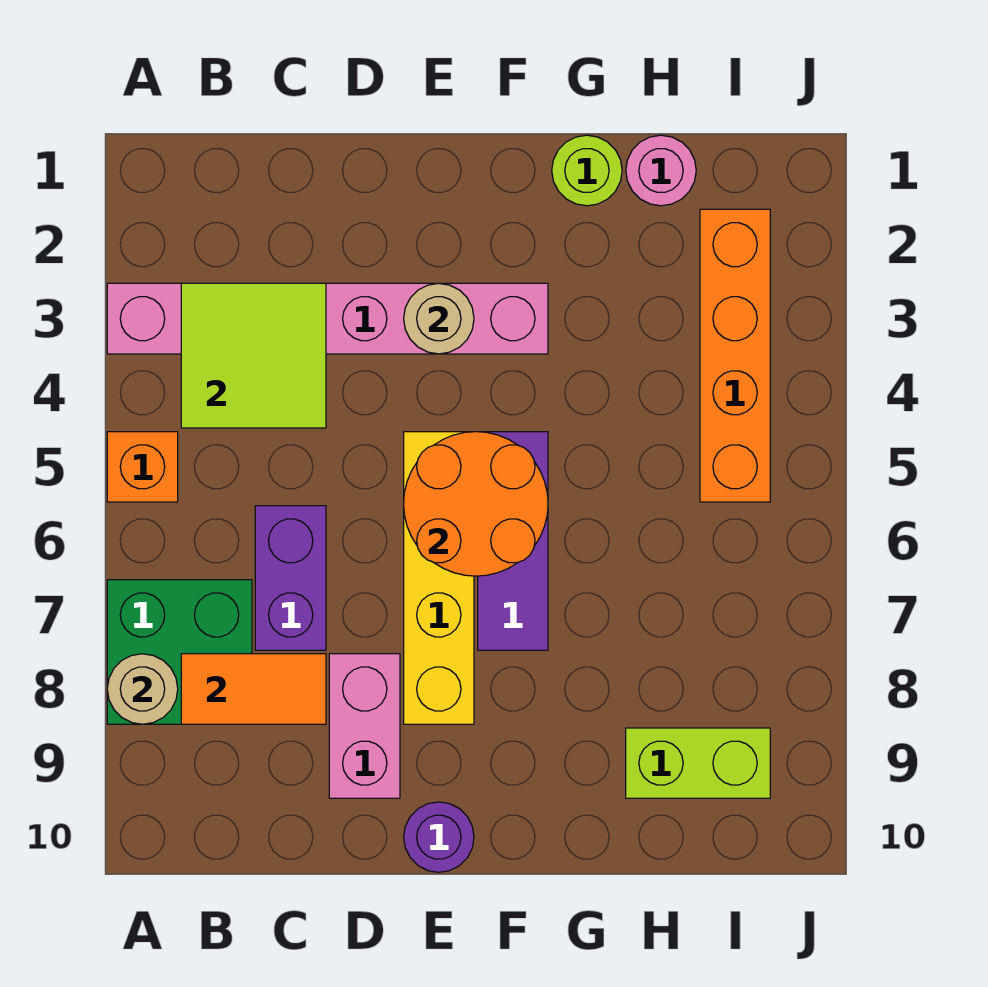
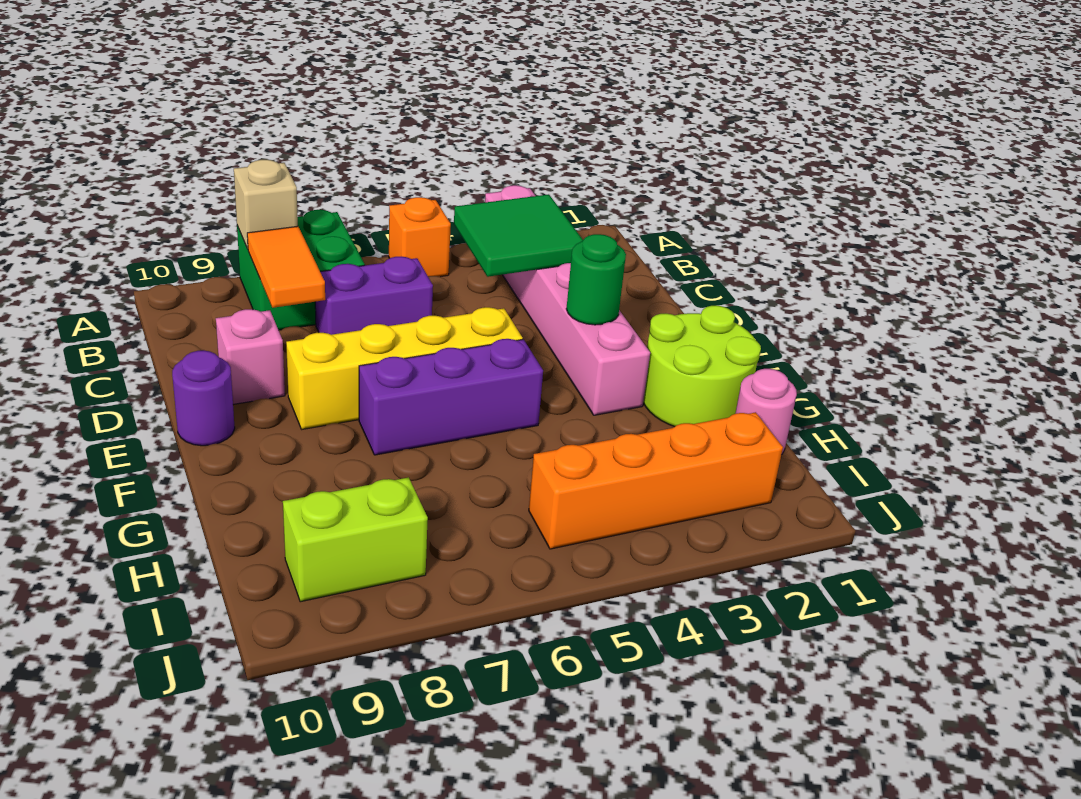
tan 1x1 round brick [107,654,178,724] -> tan 1x1 brick [234,160,298,249]
lime 2x2 tile [181,283,326,428] -> green 2x2 tile [454,194,583,277]
pink 1x2 brick [329,654,400,798] -> pink 1x1 brick [216,309,285,404]
tan 1x1 round brick [404,283,474,354] -> green 1x1 round brick [566,234,626,325]
orange 2x2 round brick [404,432,548,576] -> none
purple 1x3 tile [478,432,548,650] -> purple 1x3 brick [359,339,543,455]
lime 1x1 round brick [552,135,622,206] -> lime 2x2 round brick [643,305,761,427]
lime 1x2 brick [626,728,770,798] -> lime 1x2 brick turned to [283,477,428,602]

